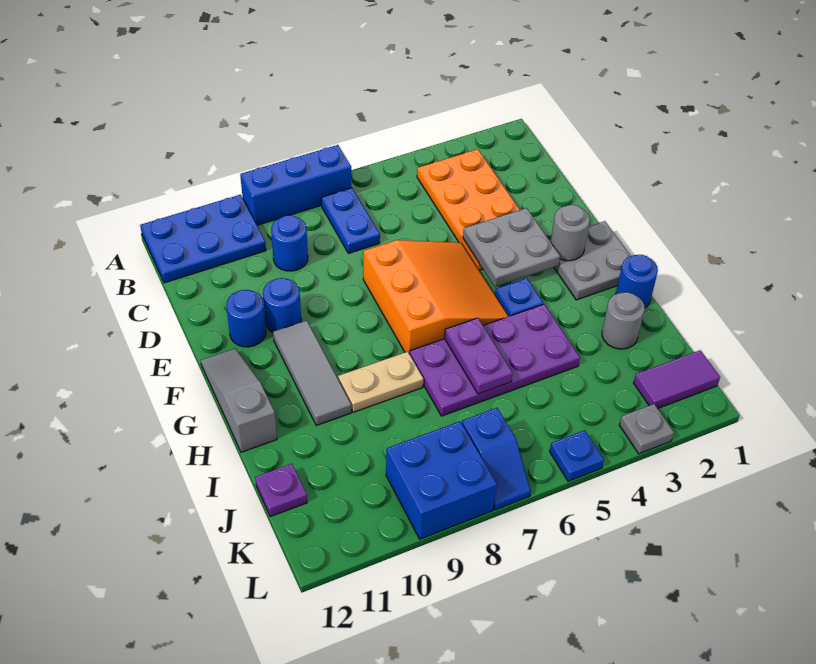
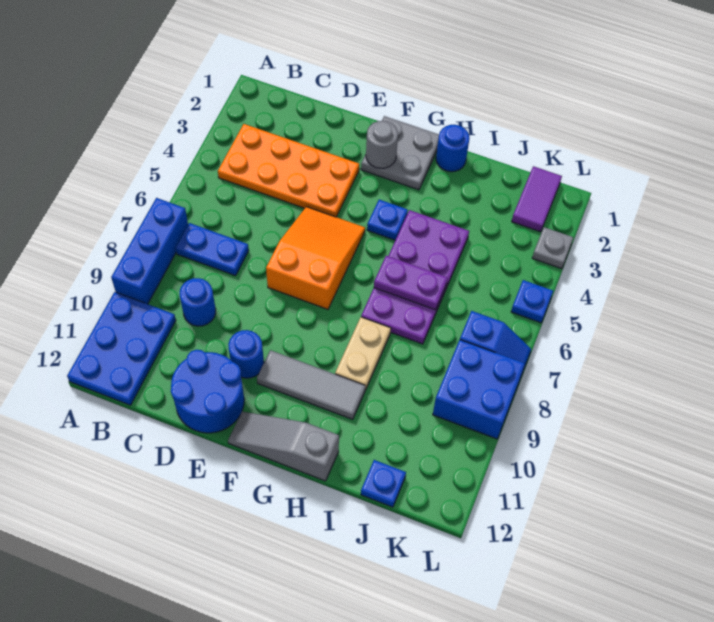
grey 2x2 plate [463,208,560,287] -> none
orange 3x3 slope [363,240,508,353] -> orange 2x3 slope [266,207,365,309]
blue 1x1 round brick [226,290,266,347] -> blue 2x2 round brick [171,350,244,433]
grey 1x1 round brick [602,292,645,349] -> none
purple 1x1 plate [255,464,307,517] -> blue 1x1 plate [361,460,406,507]

